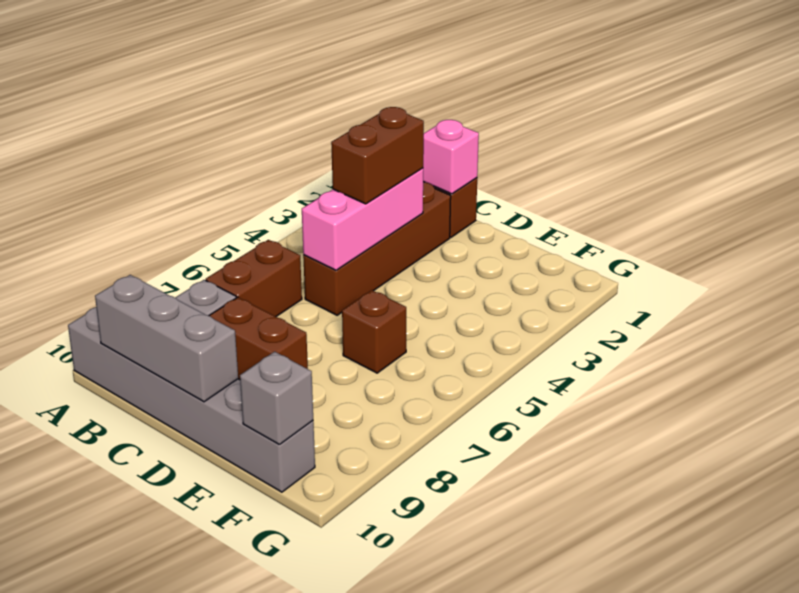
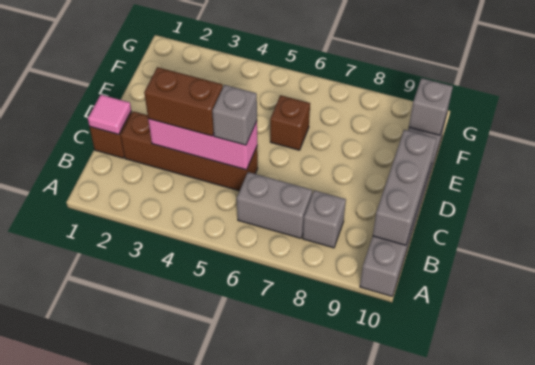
brown 1x2 brick [206,240,302,317] -> grey 1x2 brick [237,172,312,238]
pink 1x1 brick [423,120,479,194] -> pink 1x1 tile [88,95,131,135]
none -> grey 1x1 brick [212,85,257,145]
brown 1x2 brick [209,297,308,380] -> none

